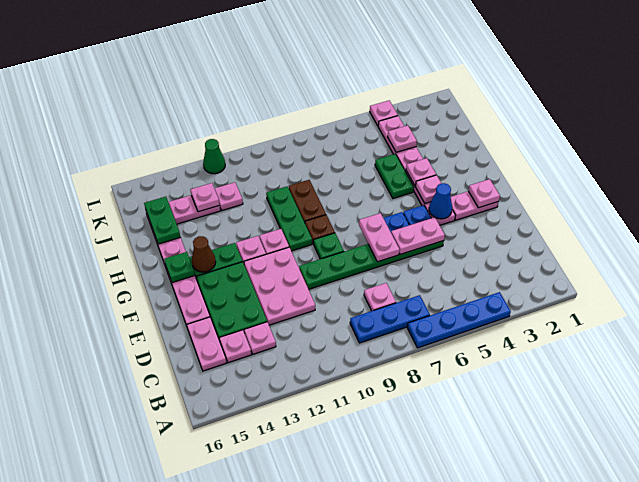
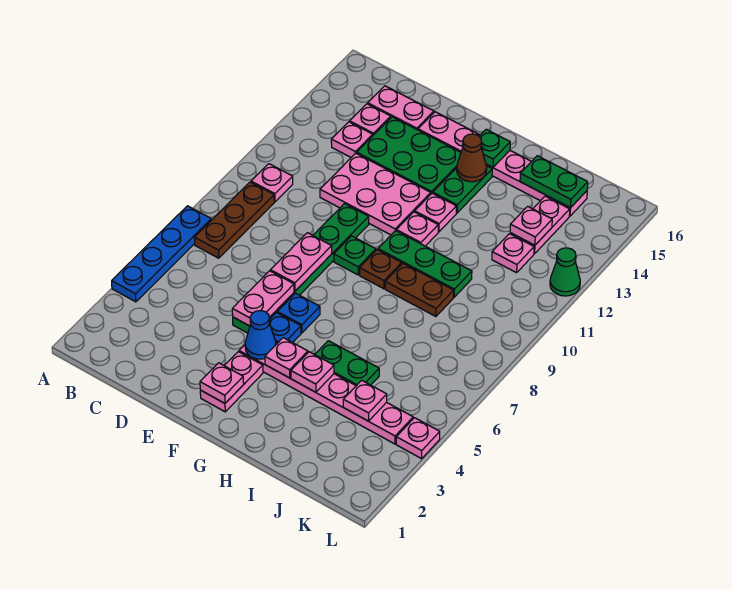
blue 1x3 plate [350,295,430,343] -> brown 1x3 plate [194,182,274,258]
pink 1x1 plate [364,283,396,311] -> pink 1x1 plate moved to [251,164,293,202]
pink 1x2 plate [359,213,400,262] -> pink 1x2 plate turned to [271,233,332,291]

